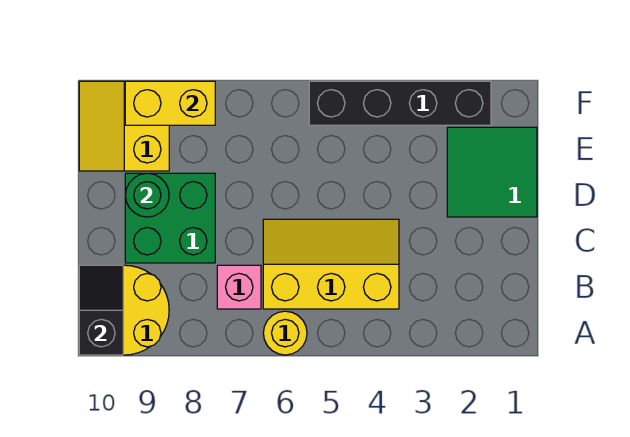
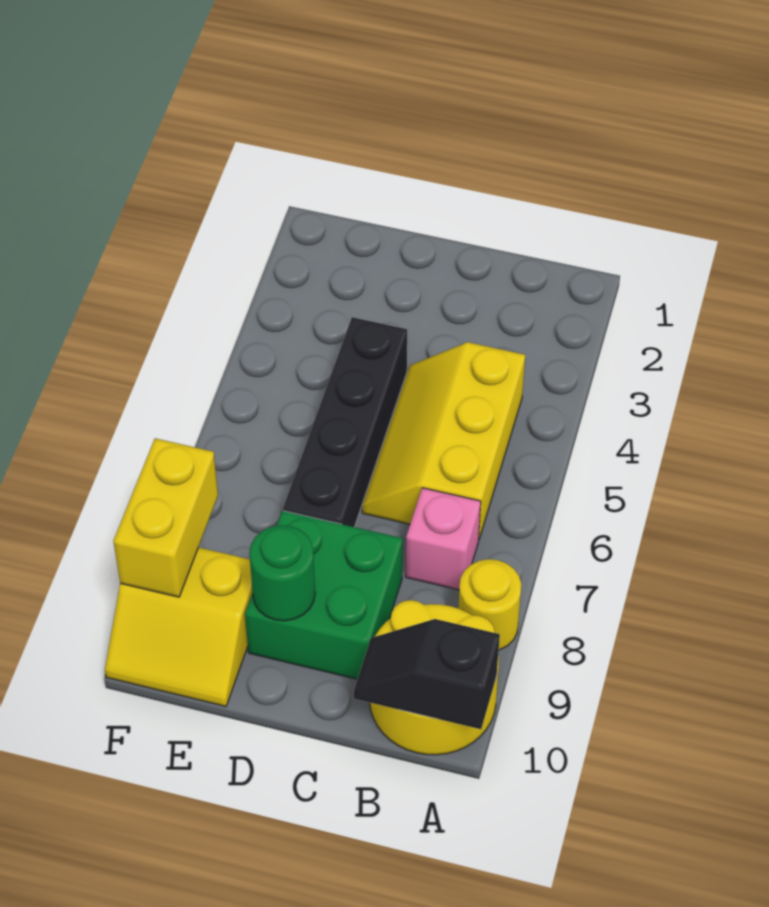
yellow 1x1 round brick [263,311,307,355] -> yellow 1x1 round brick moved to [458,559,521,650]
green 2x2 tile [447,127,537,217] -> none
black 1x4 brick [309,81,491,125] -> black 1x4 brick moved to [283,317,407,527]

